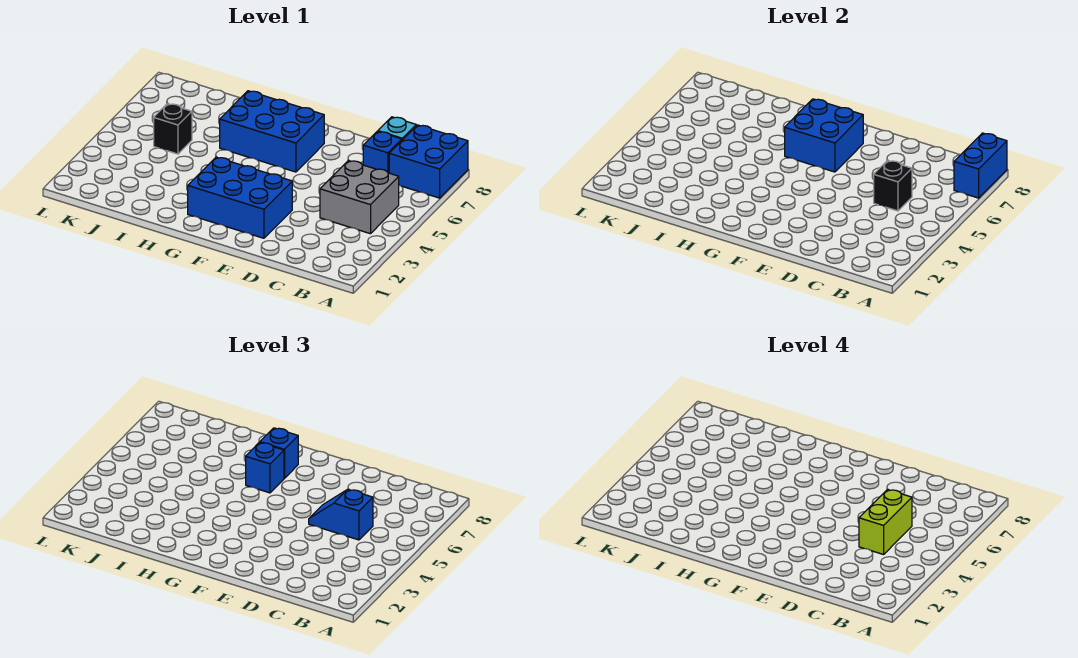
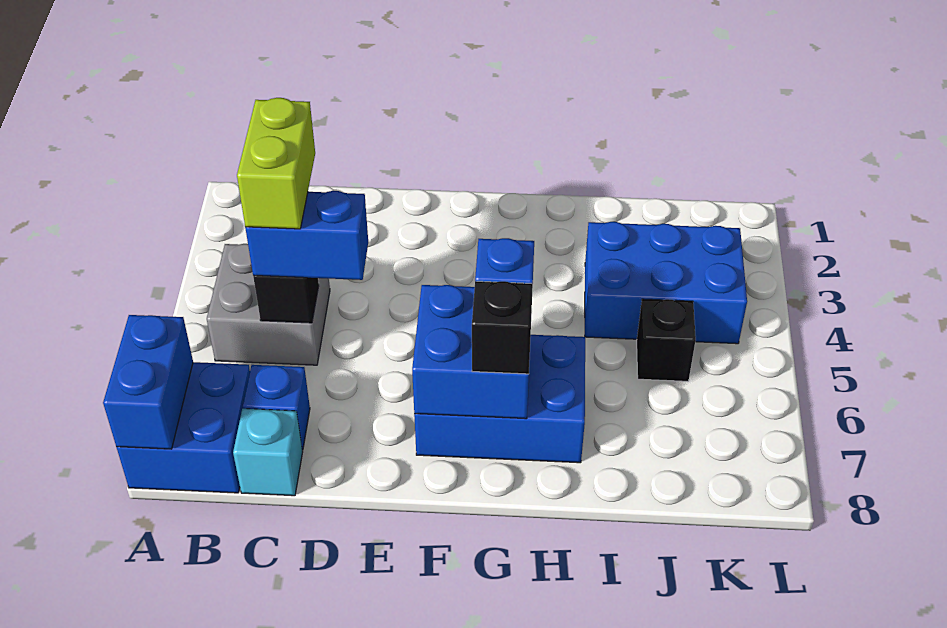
blue 1x2 slope [309,489,373,540] -> blue 1x2 brick [245,191,368,280]
blue 2x3 brick [188,157,292,238] -> blue 2x3 brick moved to [585,222,747,344]
blue 1x1 brick [260,428,298,478] -> black 1x1 brick [472,281,533,374]

